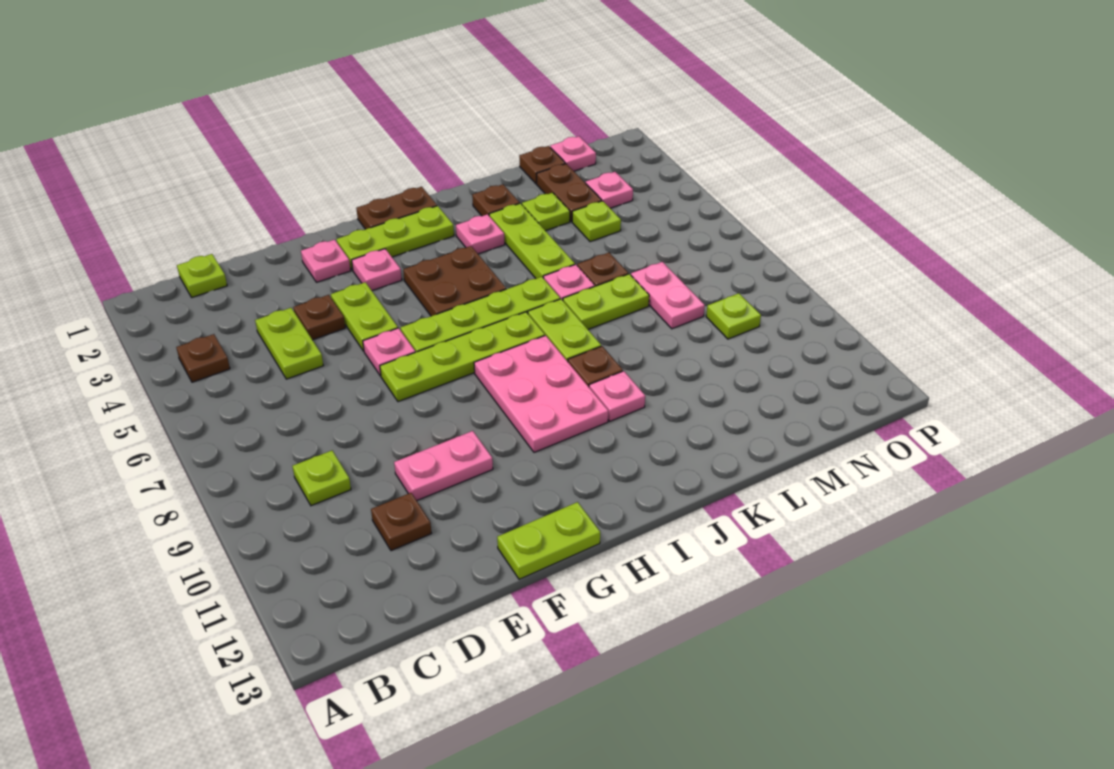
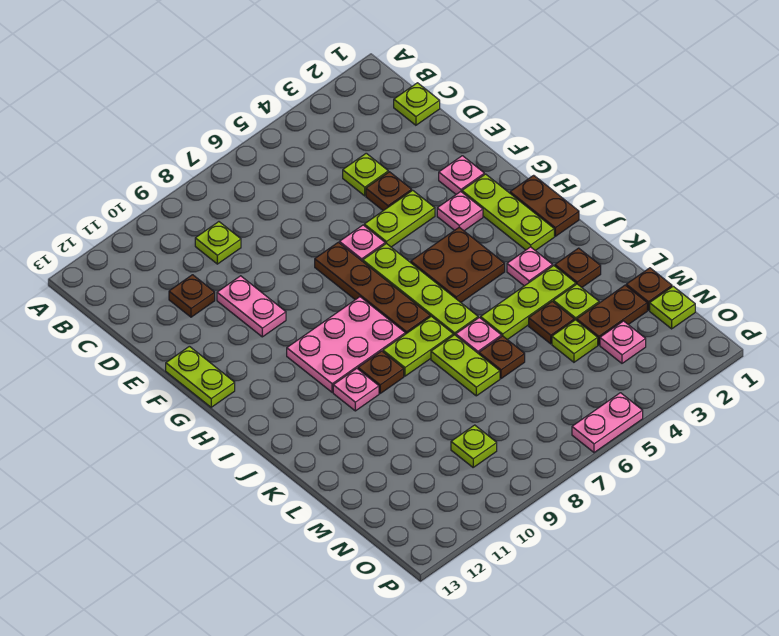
brown 1x1 plate [176,334,230,382] -> brown 1x1 plate moved to [529,301,574,344]
lime 1x2 plate [255,308,323,379] -> lime 1x1 plate [343,153,388,196]
lime 1x4 plate [380,312,545,402] -> brown 1x4 plate [315,242,430,334]
pink 1x2 plate [631,262,705,329] -> pink 1x2 plate moved to [572,393,643,453]
pink 1x1 plate [550,136,596,171] -> lime 1x1 plate [650,286,695,329]

